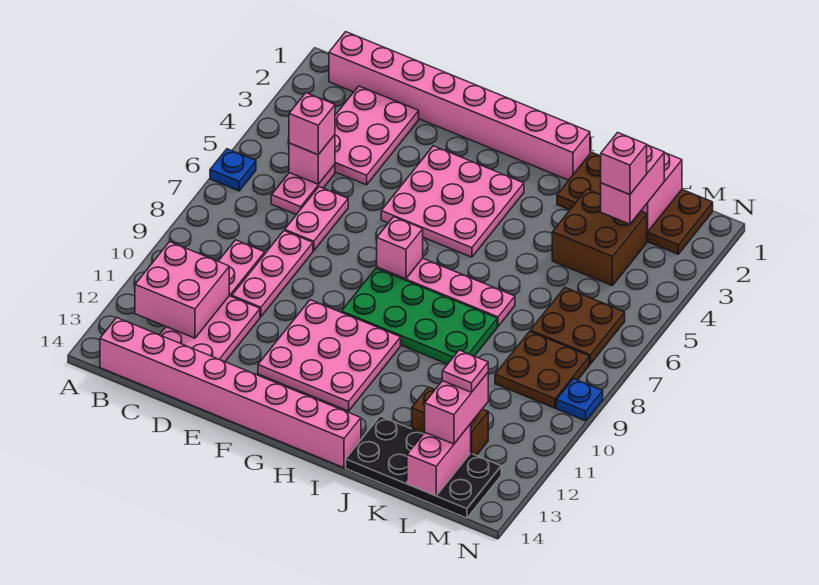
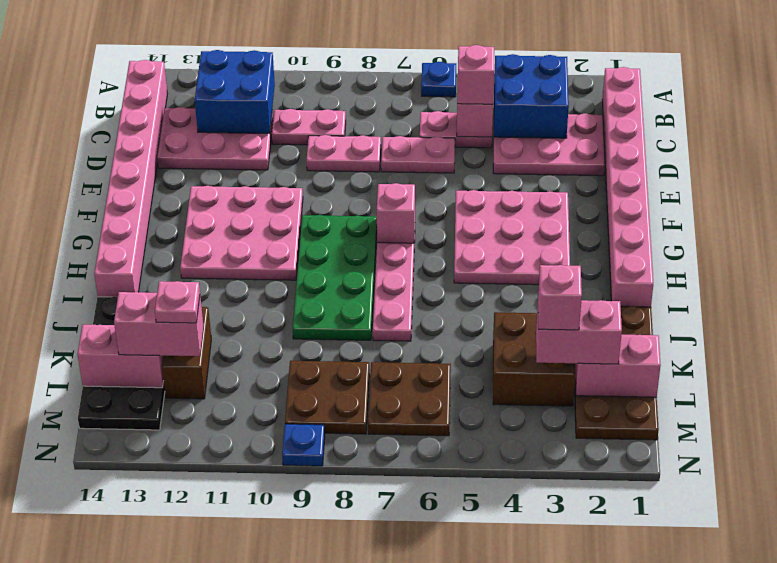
none -> blue 2x2 brick [494,54,569,138]
pink 2x2 brick [135,242,229,338] -> blue 2x2 brick [195,50,275,134]
pink 1x3 plate [232,231,313,317] -> pink 1x2 plate [306,135,381,172]

